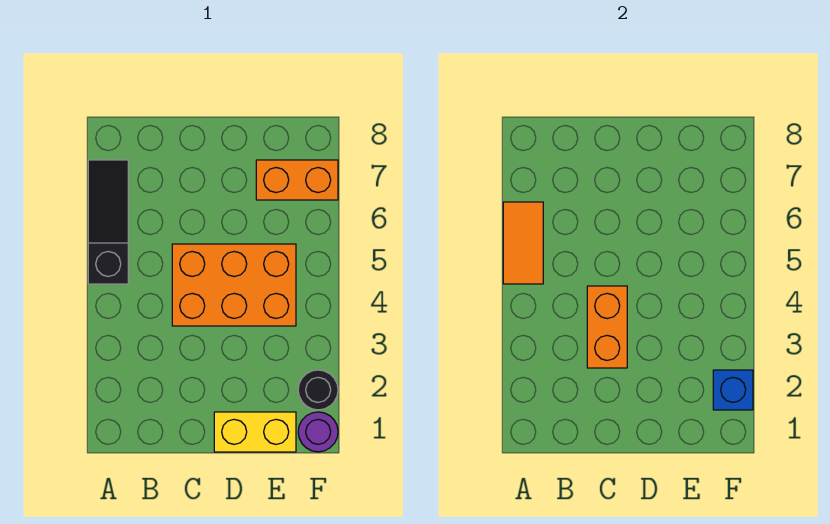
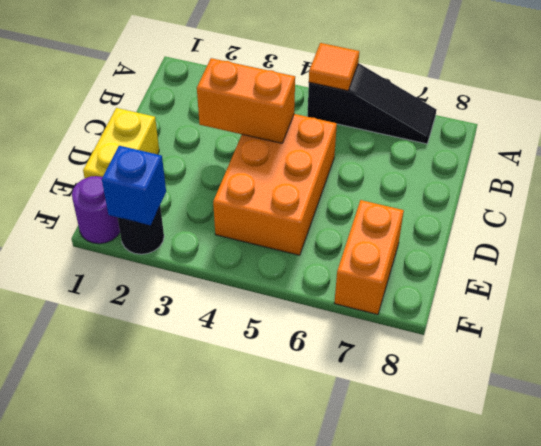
orange 1x2 tile [503,202,543,284] -> orange 1x1 tile [309,43,359,91]

